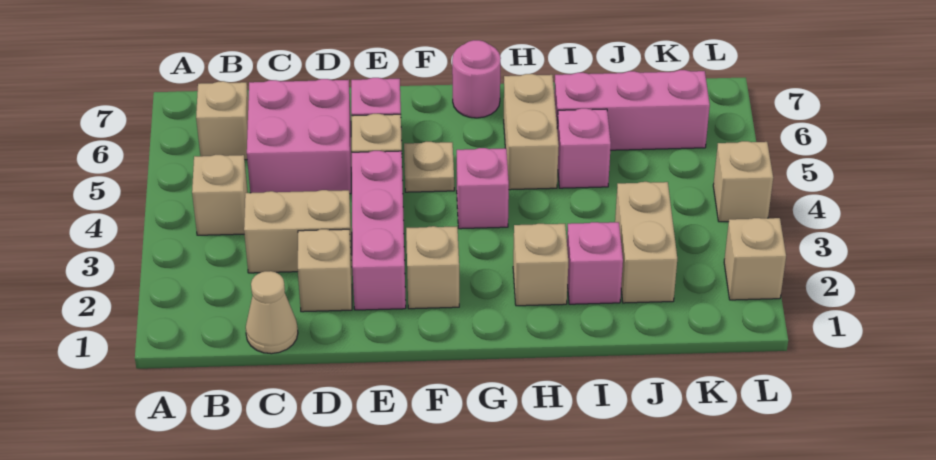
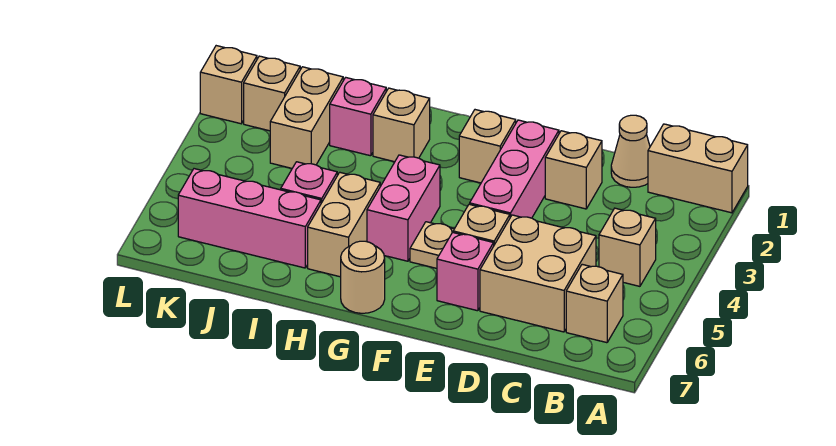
tan 1x2 brick [244,190,352,273] -> tan 1x2 brick moved to [648,124,748,213]
pink 2x2 brick [247,79,351,194] -> tan 2x2 brick [480,215,596,332]
pink 1x1 brick [457,148,509,229] -> pink 1x2 brick [367,155,440,261]
pink 1x1 round brick [452,40,501,118] -> tan 1x1 round brick [341,241,385,313]
tan 1x1 brick [713,141,773,222] -> tan 1x1 brick moved to [244,56,300,131]

